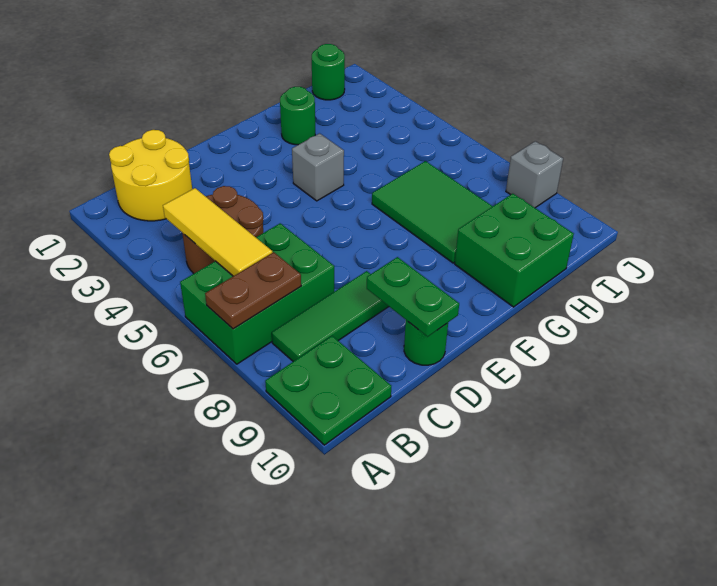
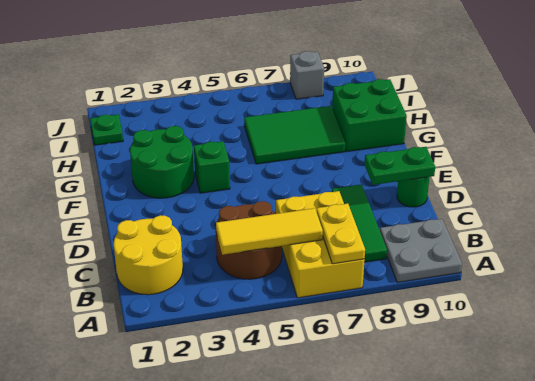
green 2x3 brick [180,223,334,364] -> yellow 2x3 brick [276,191,365,298]
brown 1x2 plate [205,252,301,329] -> yellow 1x2 plate [317,204,365,264]
green 2x2 plate [265,336,391,445] -> grey 2x2 plate [380,219,462,282]
grey 1x1 brick [292,133,344,201] -> green 1x1 brick [194,141,230,193]
green 1x1 round brick [280,87,315,145] -> green 2x2 round brick [130,126,194,198]
green 1x1 round brick [312,44,345,100] -> green 1x1 plate [90,114,123,145]

